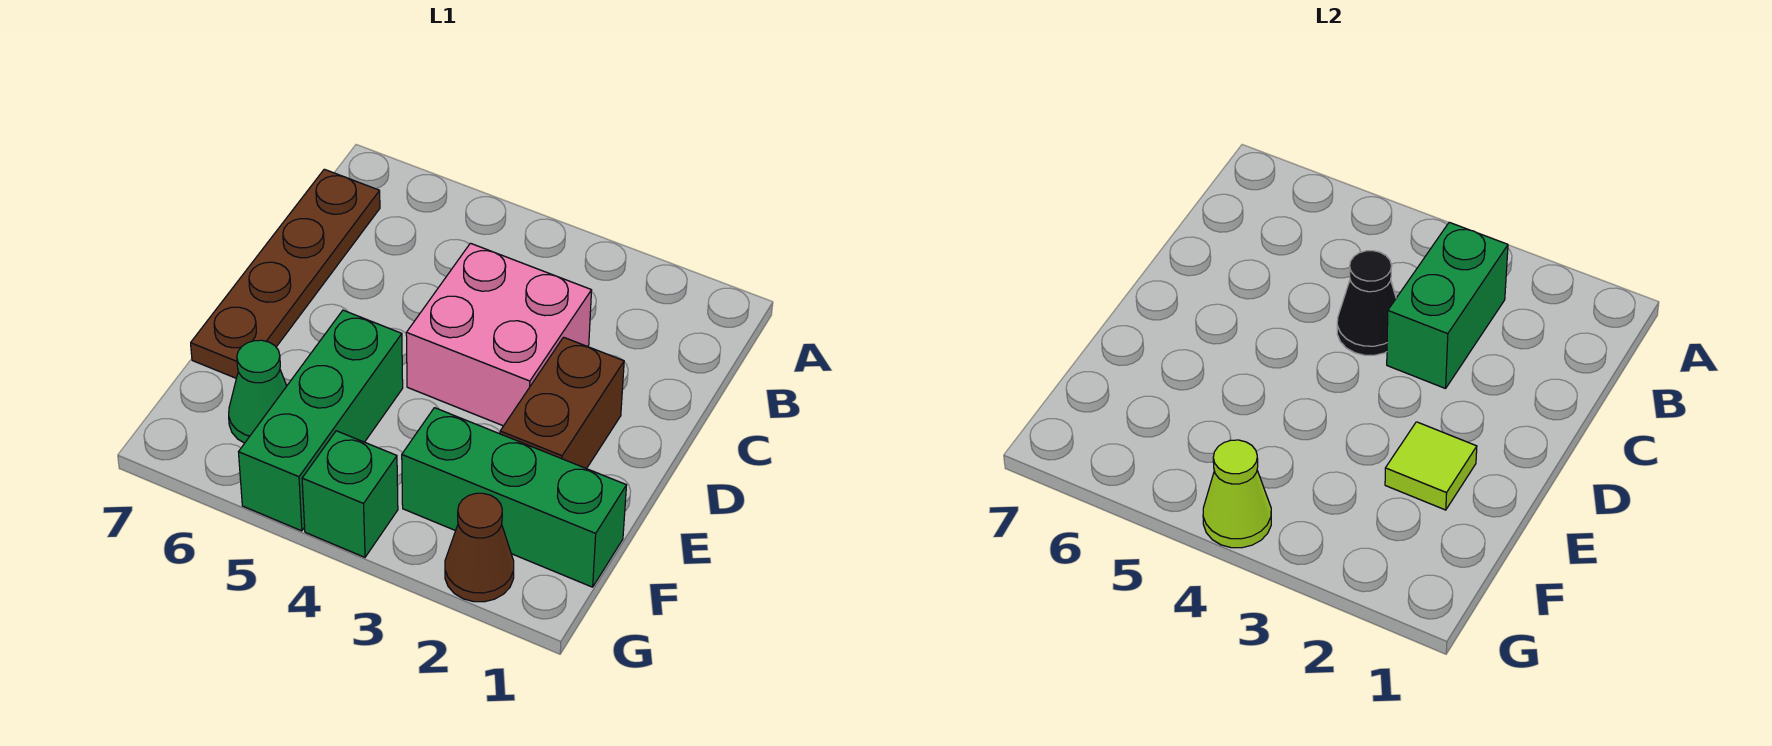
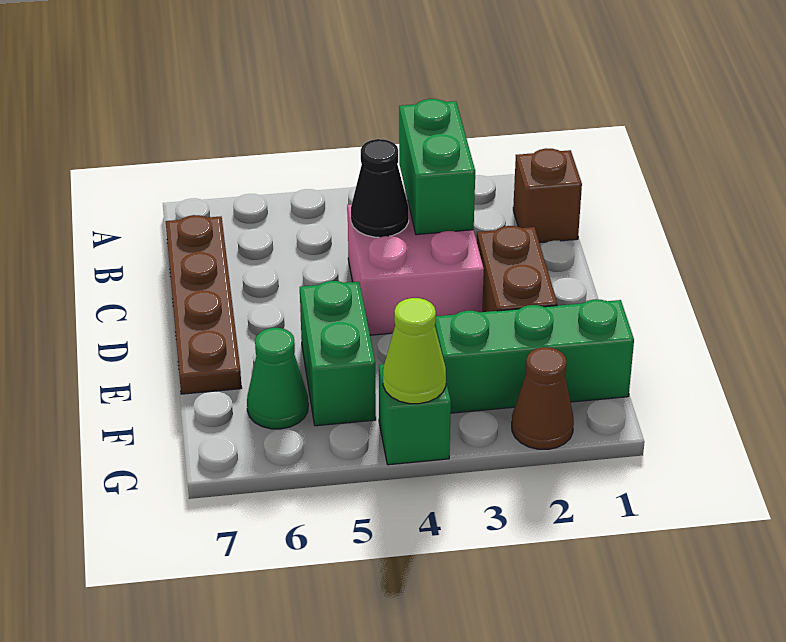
none -> brown 1x1 brick [513,148,582,243]
lime 1x1 tile [1385,422,1477,510] -> none
green 1x3 brick [239,310,403,531] -> green 1x2 brick [300,281,376,426]

